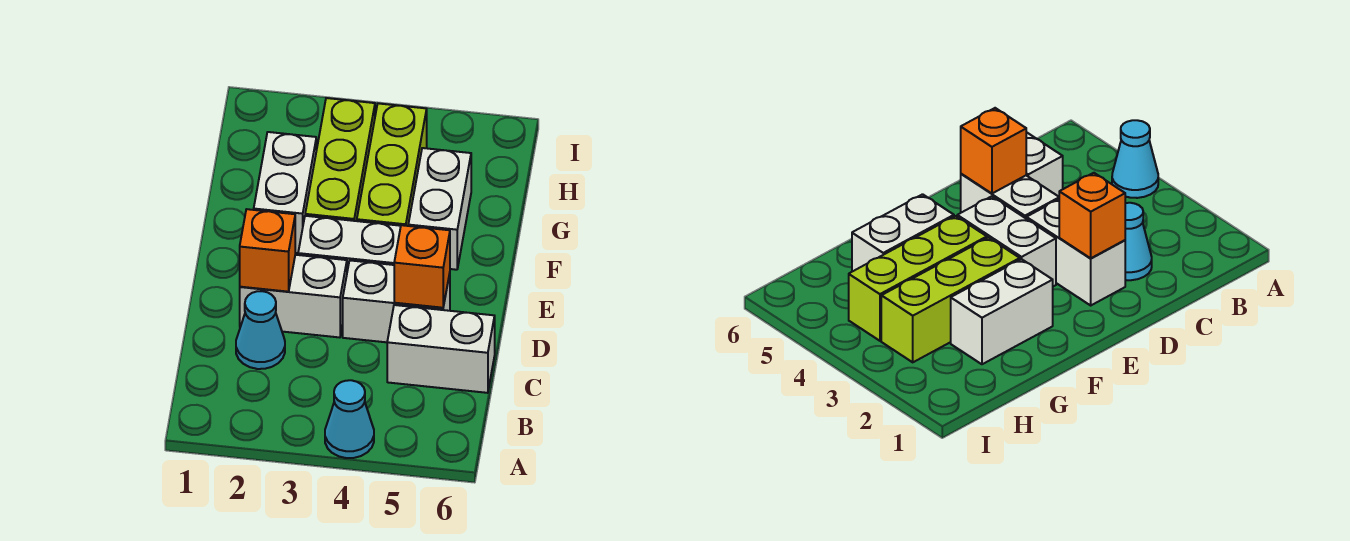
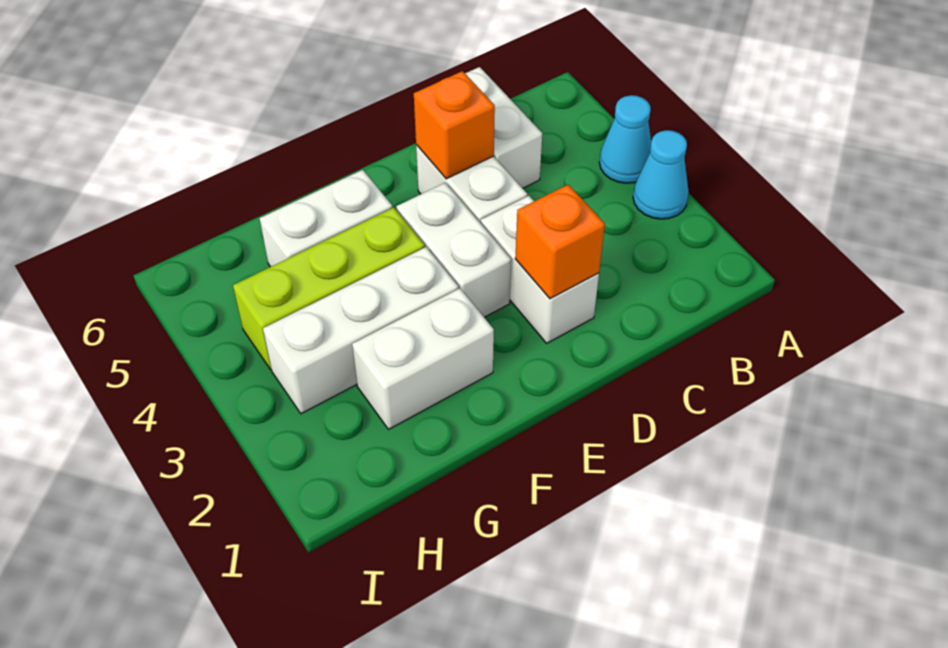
cyan 1x1 cone [236,291,285,369] -> cyan 1x1 cone moved to [633,130,689,219]
lime 1x3 brick [305,98,375,221] -> white 1x3 brick [263,247,458,414]

